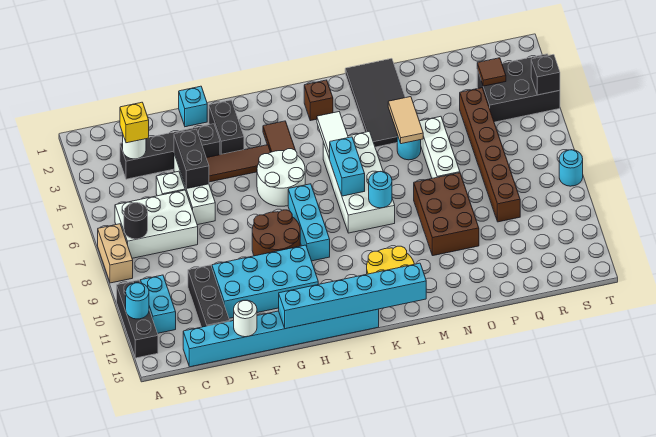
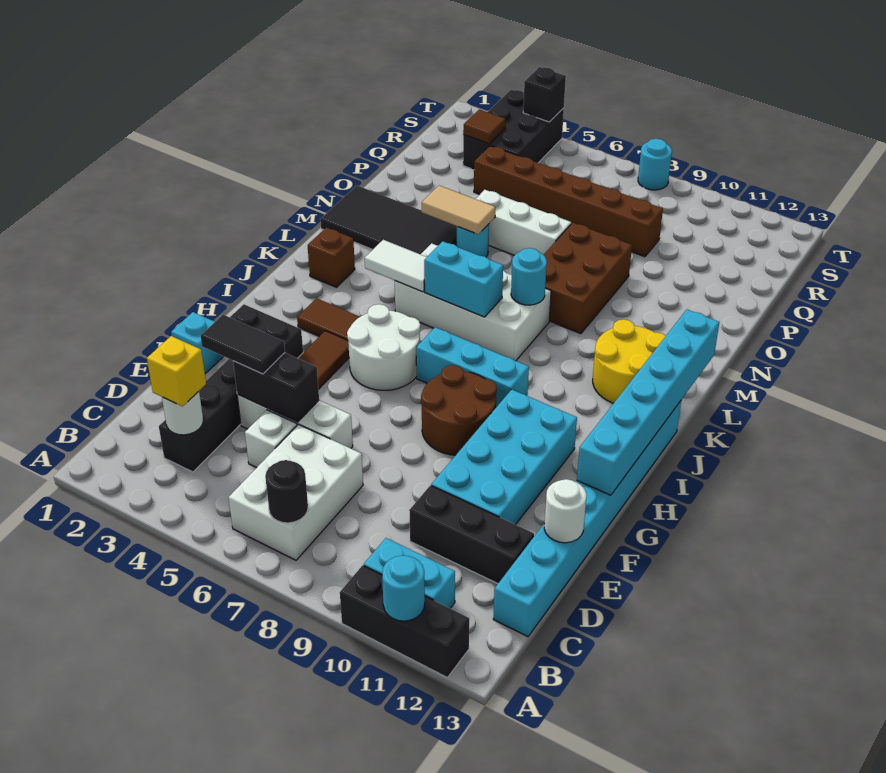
tan 1x2 brick [98,224,133,283] -> none
none -> black 1x2 tile [201,315,285,374]
brown 2x3 brick [414,173,479,256] -> brown 2x3 brick turned to [544,223,632,334]

